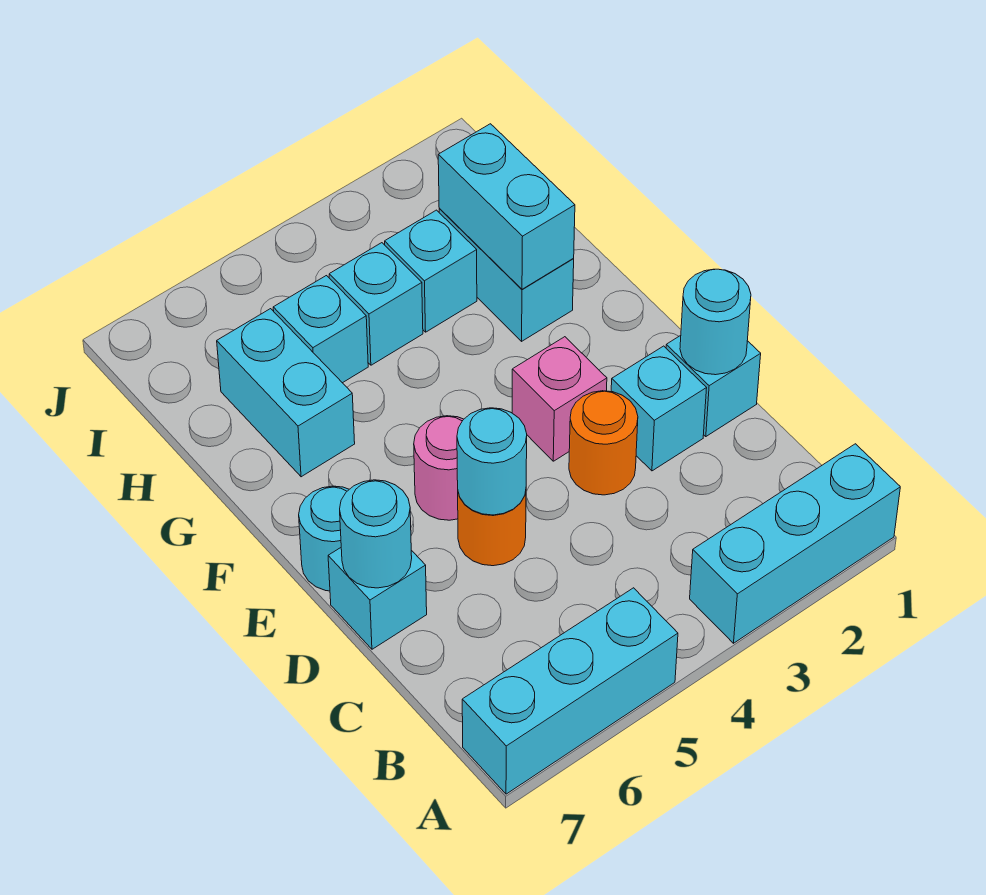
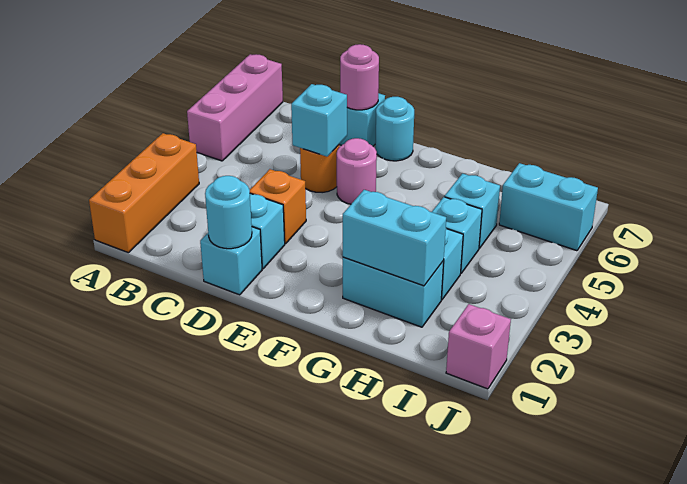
cyan 1x3 brick [690,444,900,643] -> orange 1x3 brick [89,133,199,253]
cyan 1x3 brick [462,588,678,794] -> pink 1x3 brick [187,54,283,161]
orange 1x1 round brick [569,391,638,495] -> orange 1x1 brick [250,169,306,244]
cyan 1x1 round brick [457,408,527,515] -> cyan 1x1 brick [291,84,347,156]
cyan 1x1 round brick [340,480,412,588] -> pink 1x1 round brick [340,44,379,110]
pink 1x1 brick [512,337,607,461] -> pink 1x1 brick moved to [446,304,511,389]
cyan 1x2 brick [217,309,355,477] -> cyan 1x2 brick moved to [499,163,598,251]

